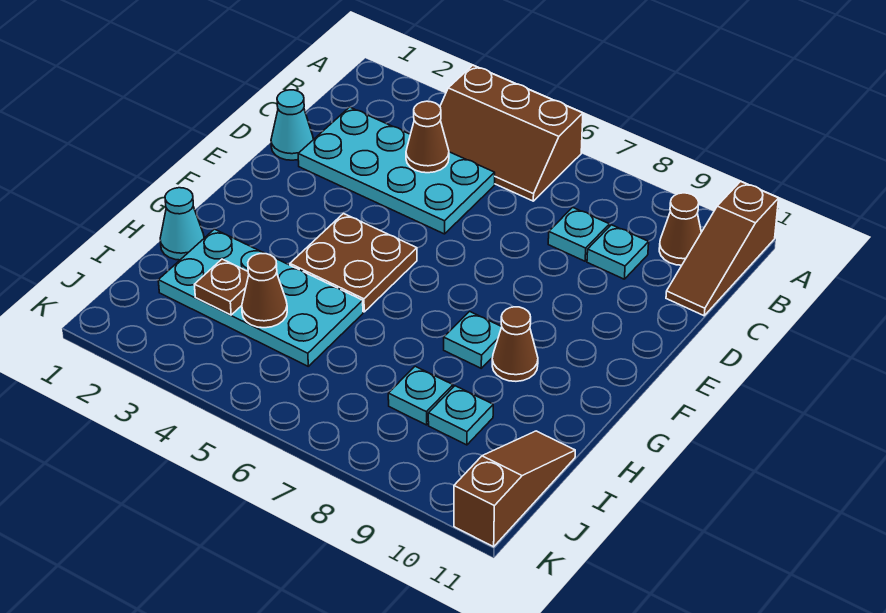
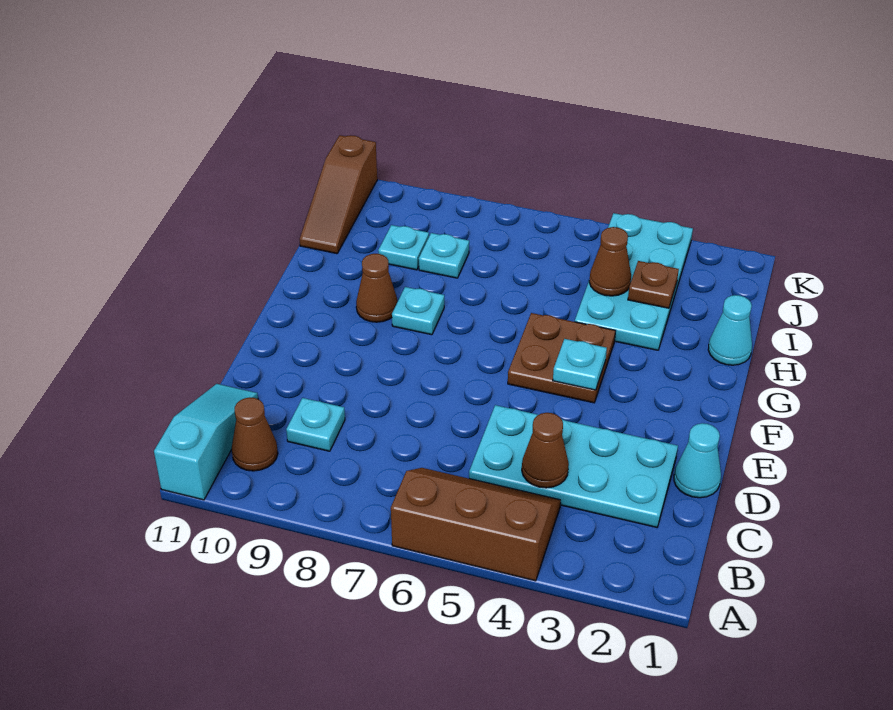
brown 1x3 slope [666,182,779,316] -> cyan 1x3 slope [154,384,258,500]
cyan 1x1 plate [548,207,609,261] -> cyan 1x1 plate moved to [553,339,607,390]
cyan 2x4 plate [158,229,363,366] -> cyan 2x4 plate turned to [575,213,693,350]

